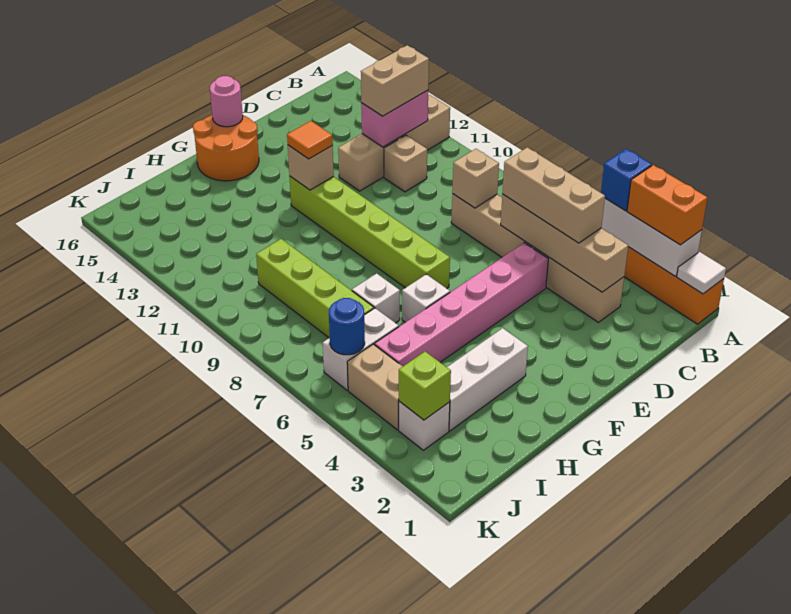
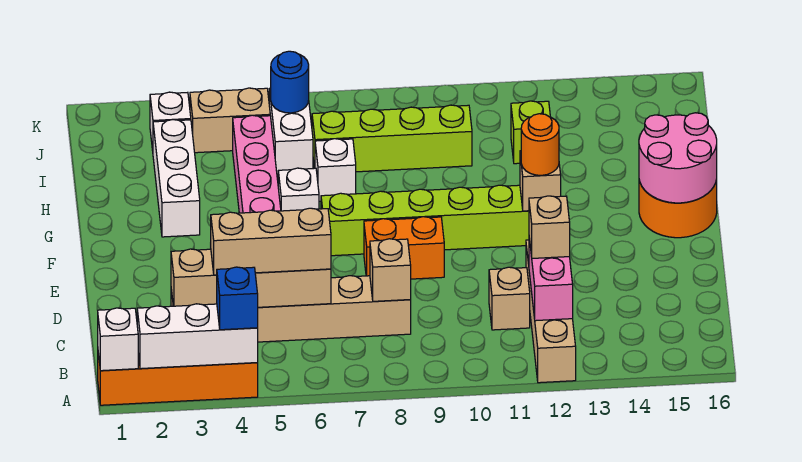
white 1x1 tile [677,252,726,294] -> white 1x1 brick [98,308,138,371]
orange 1x2 brick [627,165,707,245] -> orange 1x2 brick moved to [364,217,444,279]
tan 1x2 brick [361,45,429,116] -> tan 1x1 brick [529,196,570,258]
orange 1x1 tile [287,121,333,159] -> orange 1x1 round brick [521,114,559,175]
pink 1x1 round brick [210,76,243,127] -> pink 2x2 round brick [639,113,717,203]
lime 1x1 brick [399,352,451,420] -> lime 1x1 brick moved to [511,101,550,164]

